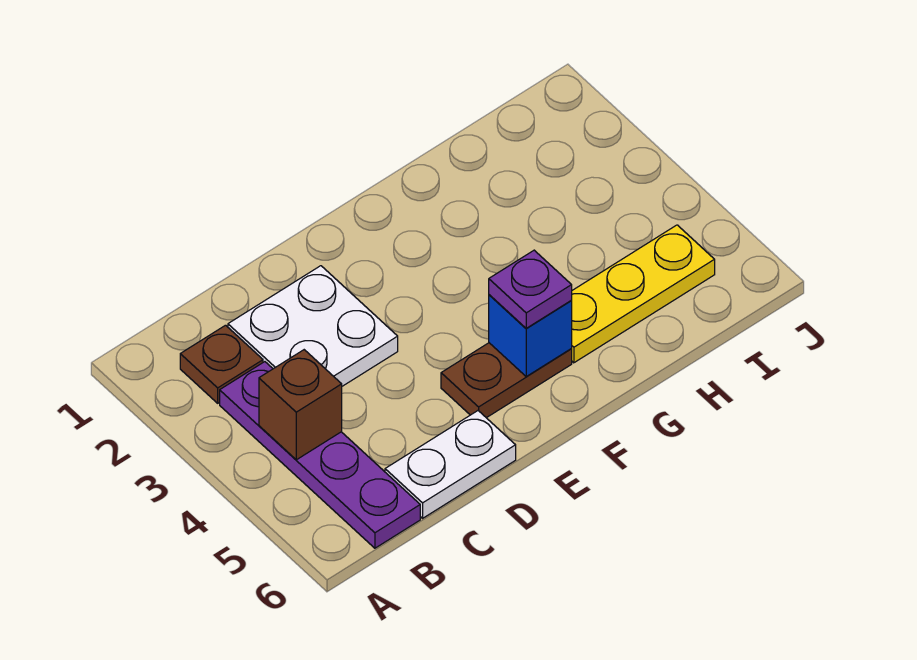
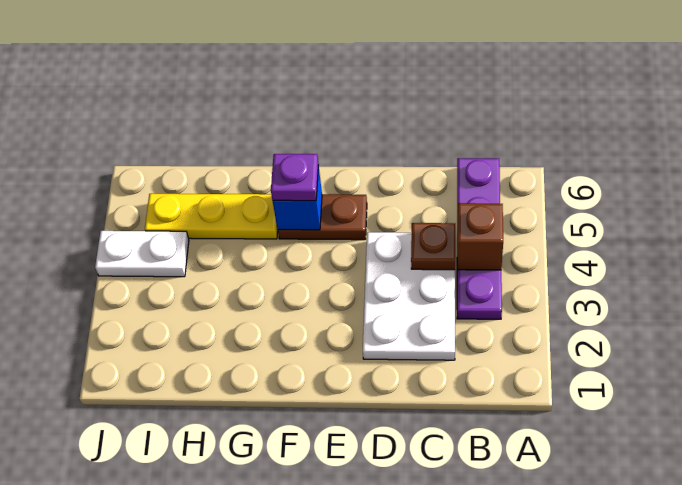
brown 1x1 plate [180,325,263,403] -> brown 1x1 plate moved to [411,223,455,270]
white 2x2 plate [228,266,398,386] -> white 2x3 plate [363,232,455,360]
white 1x2 plate [385,411,516,518] -> white 1x2 plate moved to [95,231,189,277]

